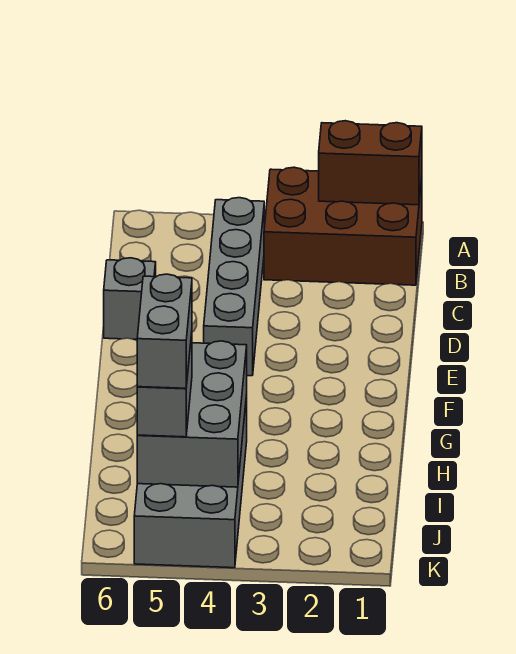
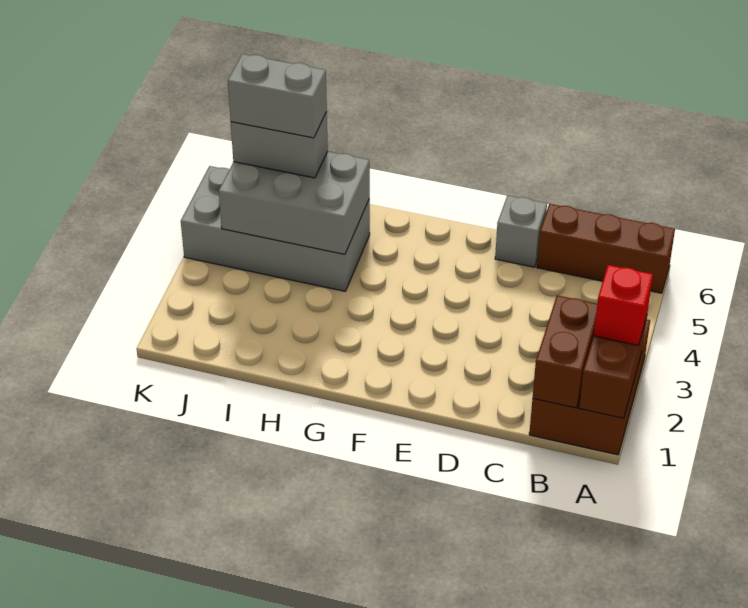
none -> red 1x1 brick [594,265,653,346]
none -> brown 1x3 brick [537,204,675,293]
none -> brown 1x2 brick [533,295,597,408]
grey 1x4 brick [204,198,264,376] -> none

